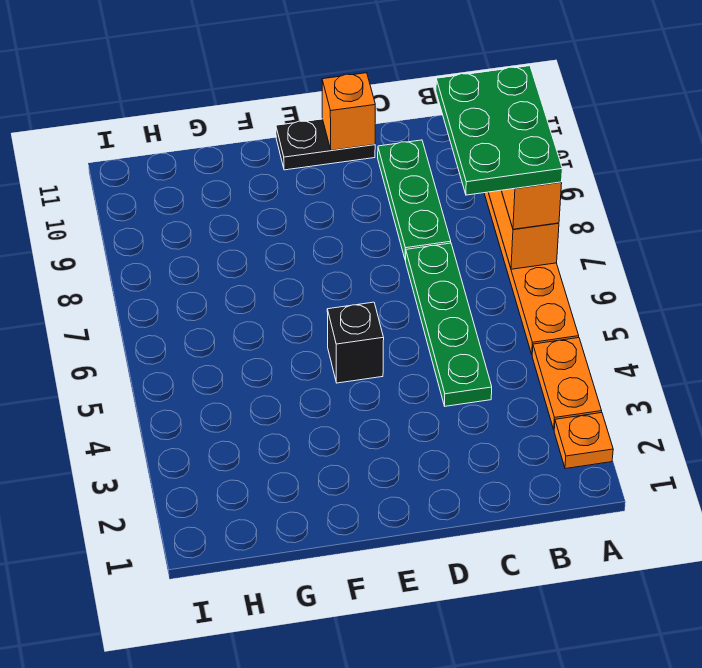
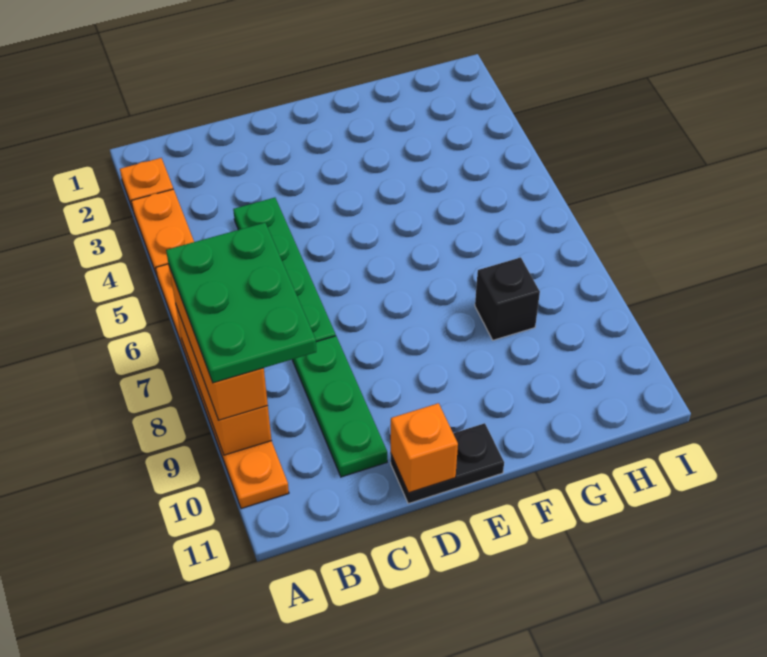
black 1x1 brick [327,302,384,383] -> black 1x1 brick moved to [475,257,540,340]

